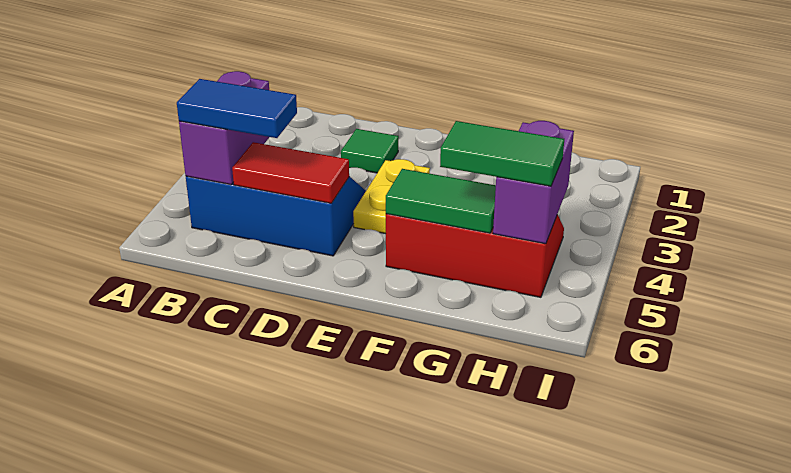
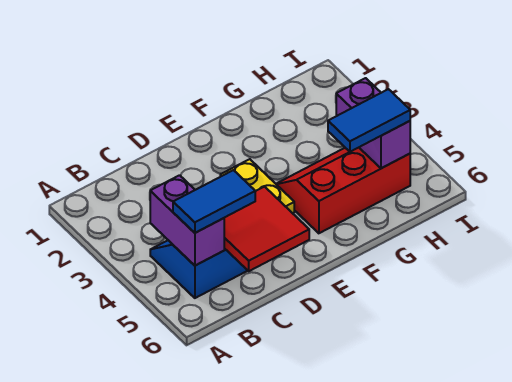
red 1x2 tile [232,142,349,203] -> red 2x2 tile [224,187,309,271]
green 1x1 tile [341,129,399,173] -> none
green 1x2 tile [386,169,496,233] -> none
green 1x2 tile [440,121,564,186] -> blue 1x2 tile [328,89,410,152]

